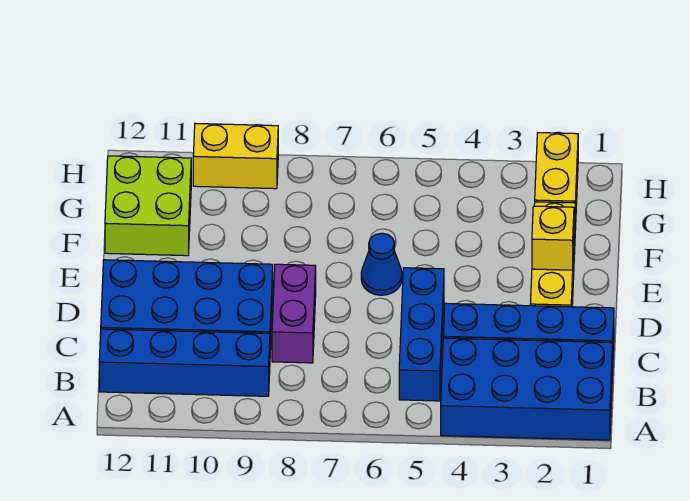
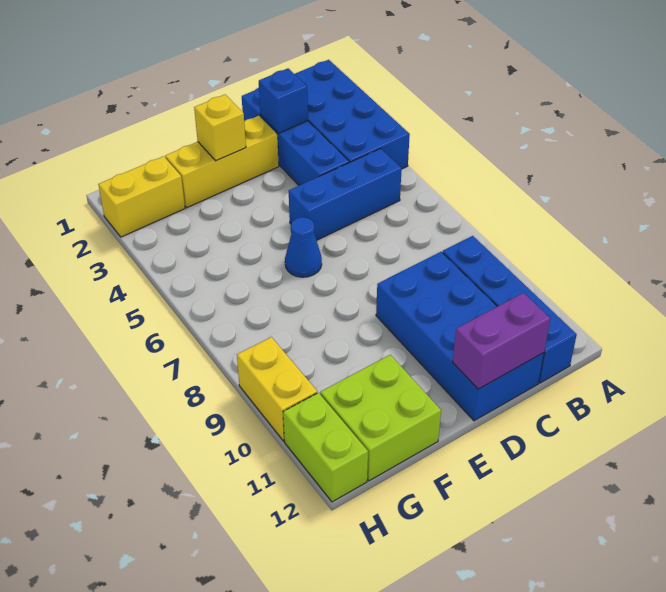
none -> blue 1x1 brick [259,68,308,133]
purple 1x2 brick [272,264,316,363] -> purple 1x2 brick moved to [453,293,550,389]
none -> lime 1x2 brick [283,393,368,502]

